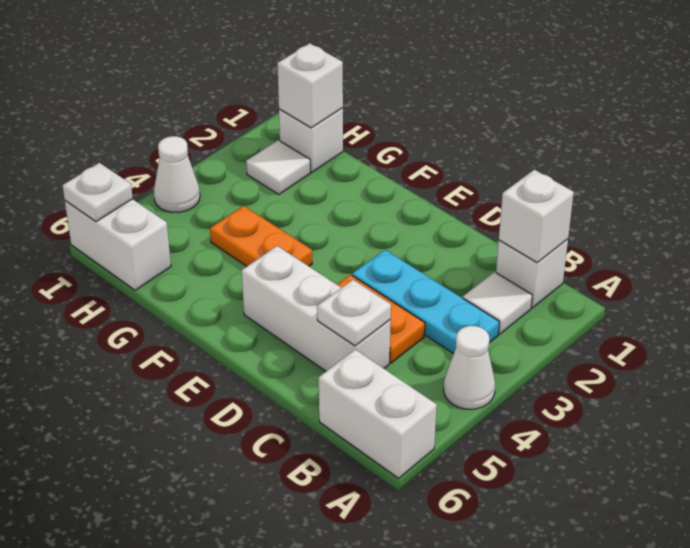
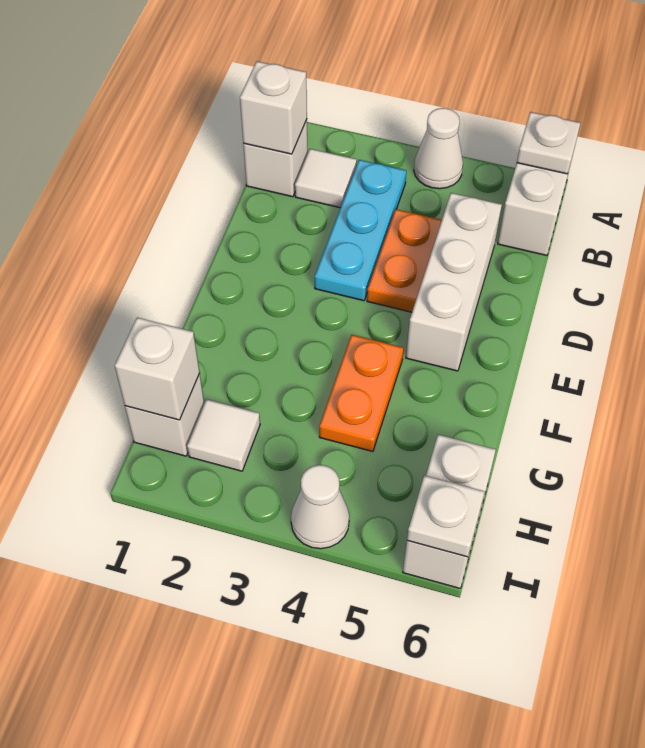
white 1x1 plate [317,280,391,346] -> white 1x1 plate moved to [517,112,580,174]

